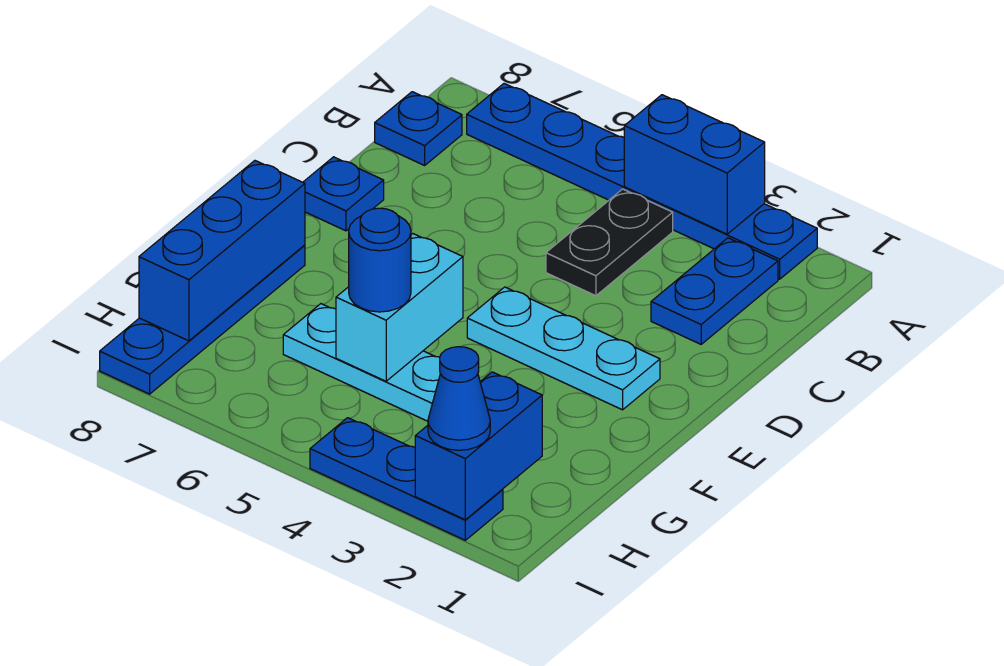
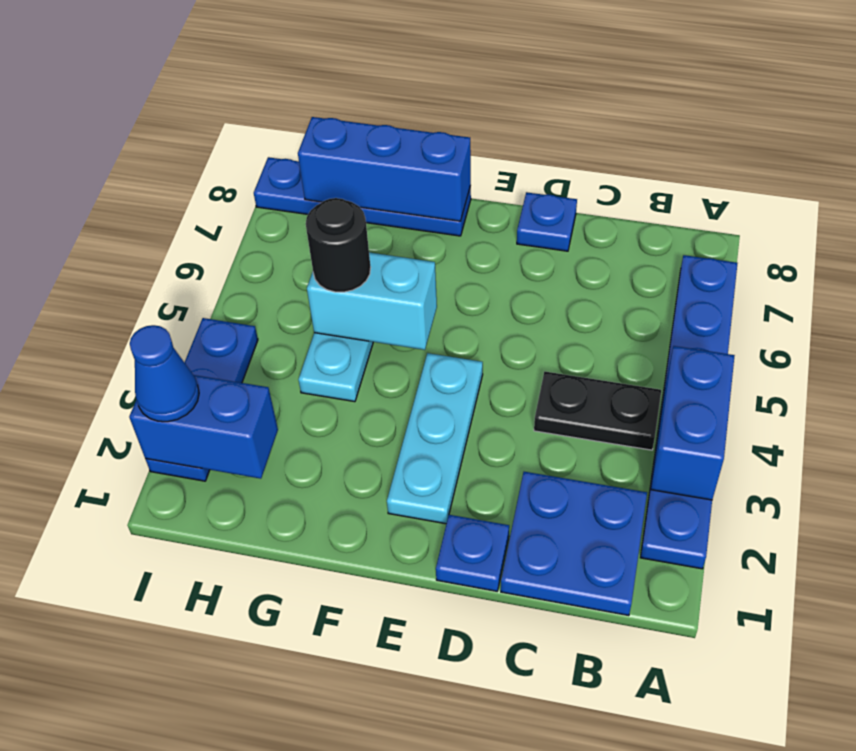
blue 1x2 plate [651,238,778,344] -> blue 2x2 plate [501,472,647,616]
blue 1x1 plate [375,92,462,165] -> blue 1x1 plate moved to [436,515,509,591]
blue 1x1 round brick [349,208,411,312] -> black 1x1 round brick [306,198,371,292]

